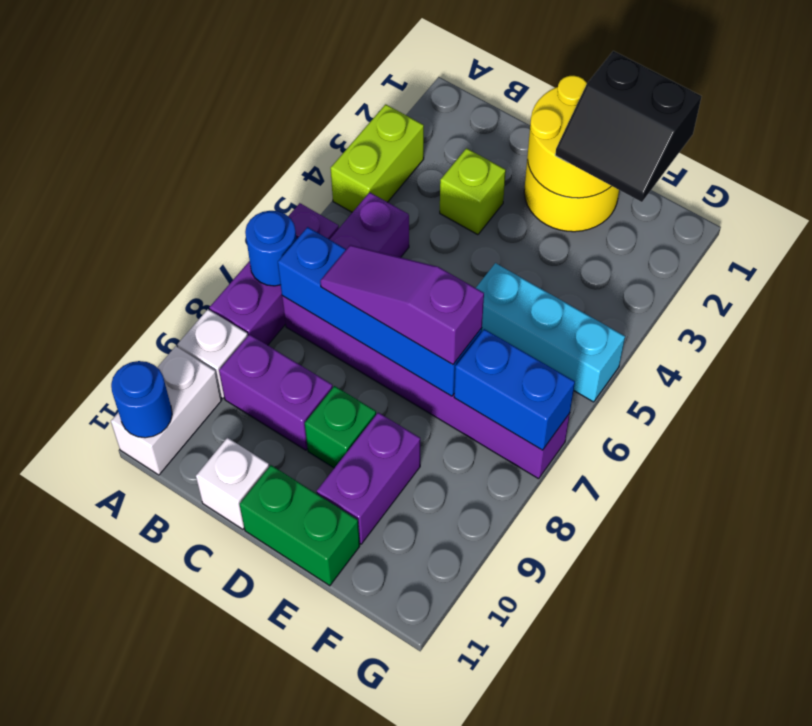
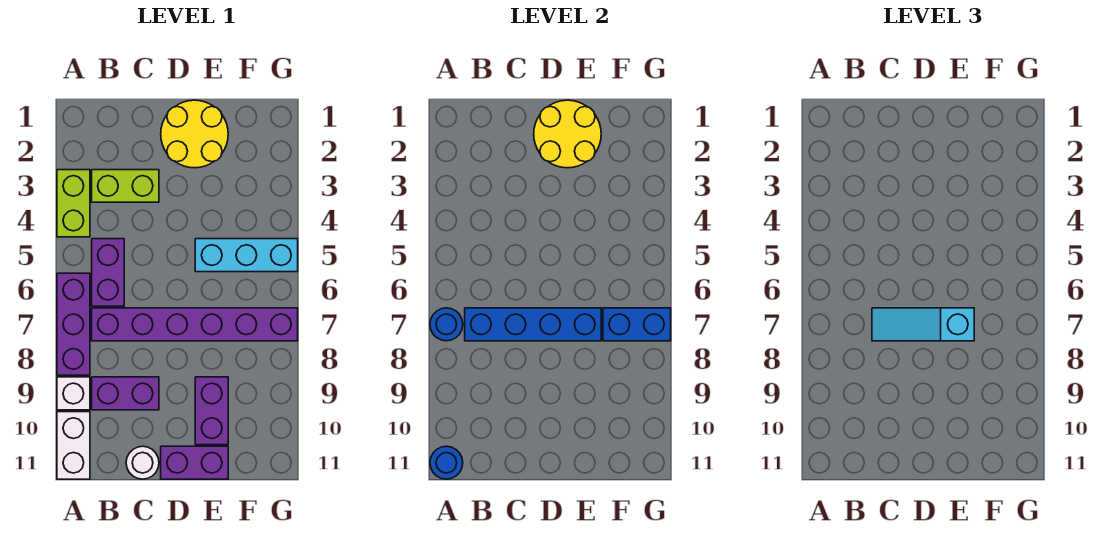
lime 1x1 brick [440,148,506,235] -> lime 1x2 brick [92,170,159,202]
purple 1x3 slope [320,245,484,364] -> cyan 1x3 slope [872,308,974,341]
white 1x1 brick [196,438,269,529] -> white 1x1 round brick [126,446,159,479]
green 1x1 brick [305,386,376,468] -> none
green 1x2 brick [239,465,360,586] -> purple 1x2 brick [161,446,228,479]
black 2x2 slope [555,51,701,202] -> none

